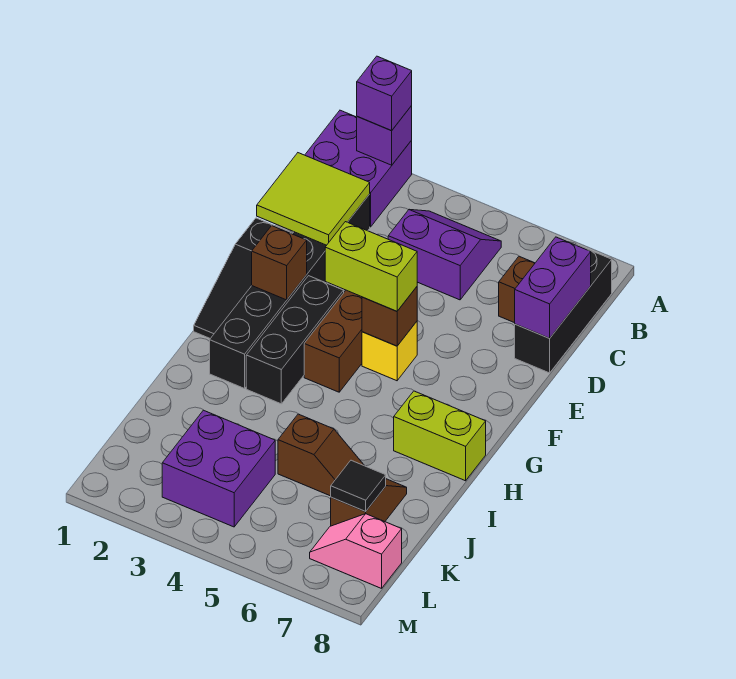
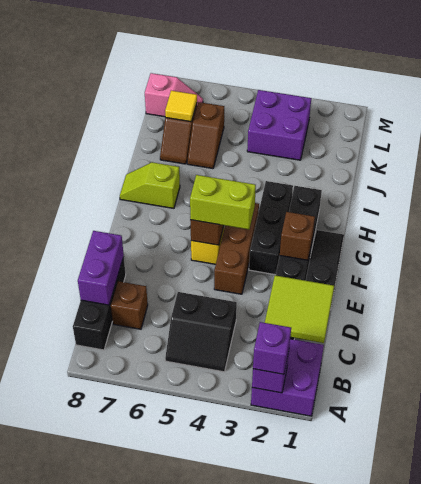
purple 2x2 slope [388,210,501,300] -> black 2x2 slope [165,292,237,372]
lime 1x2 brick [394,391,486,481] -> lime 1x2 slope [120,162,180,208]
brown 1x2 slope [278,414,365,496] -> brown 1x2 slope turned to [187,102,224,169]
black 1x1 tile [331,460,386,512] -> yellow 1x1 tile [165,91,197,122]

